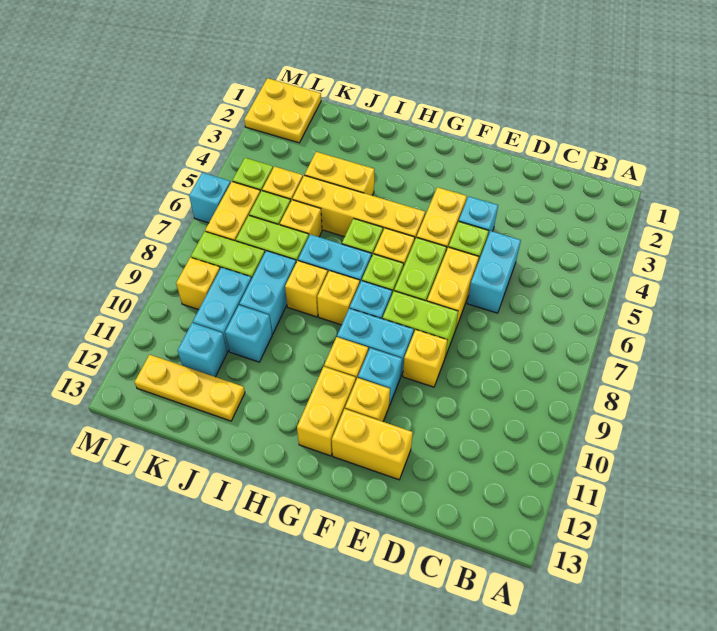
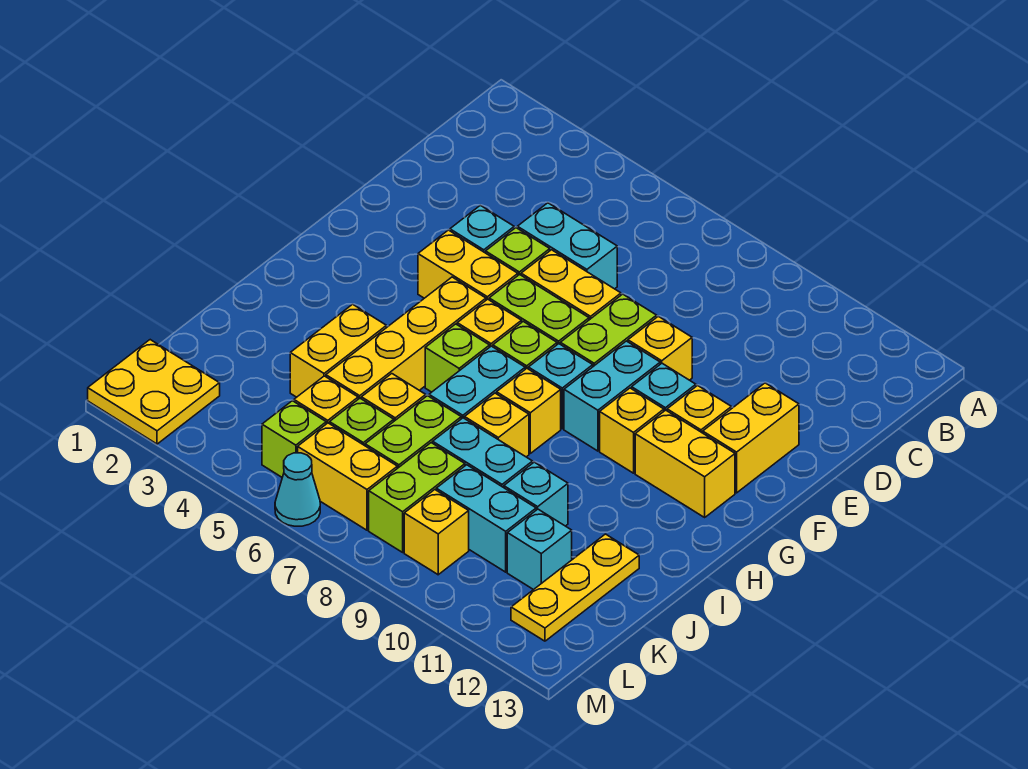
cyan 1x1 brick [189,173,231,223] -> cyan 1x1 cone [275,453,320,526]

